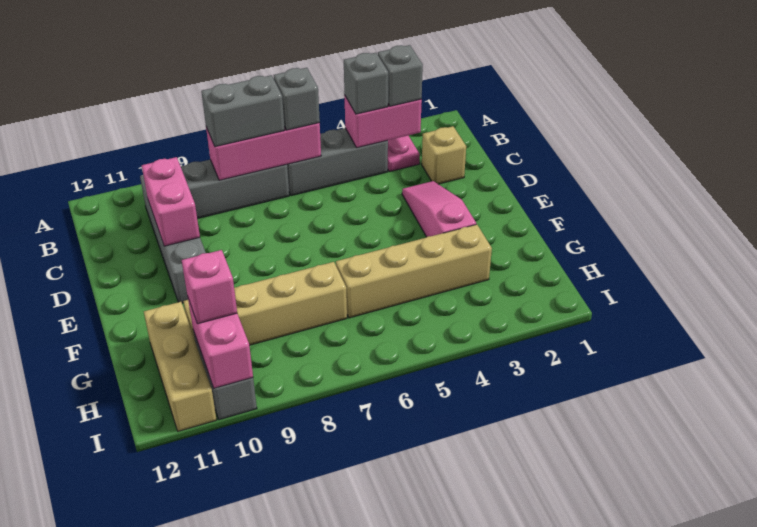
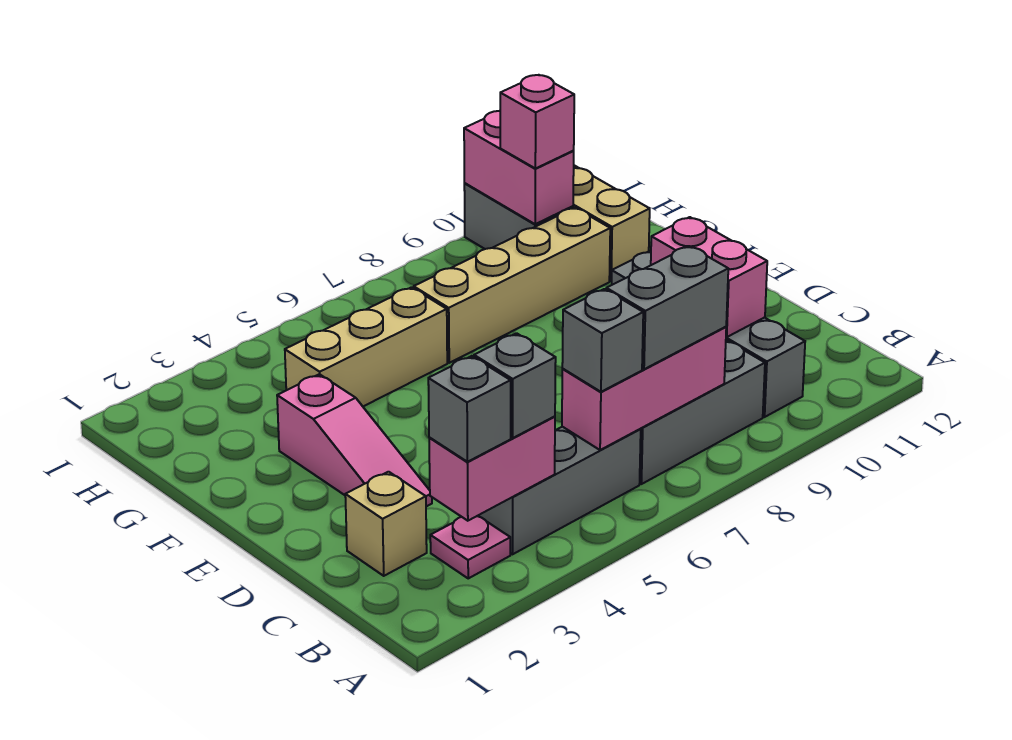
tan 1x4 brick [336,224,492,318] -> tan 1x3 brick [285,287,447,406]

